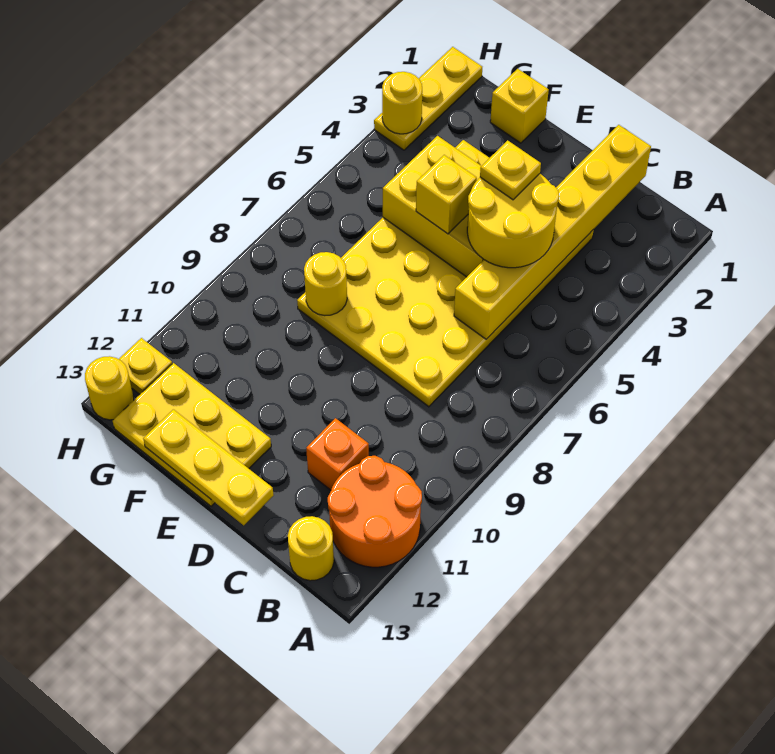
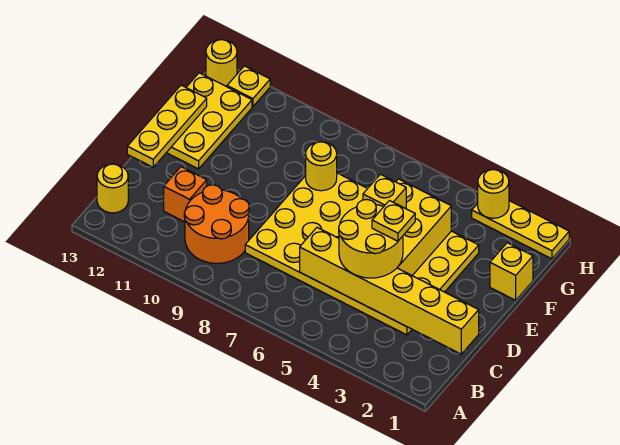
orange 2x2 round brick [328,456,422,567] -> orange 2x2 round brick moved to [184,185,249,263]

